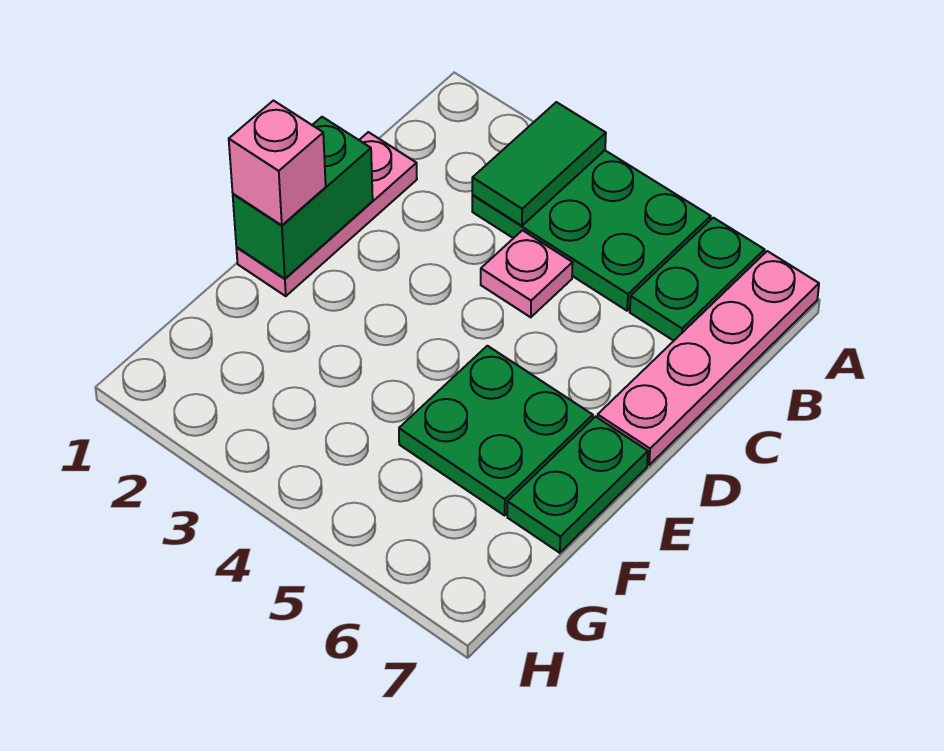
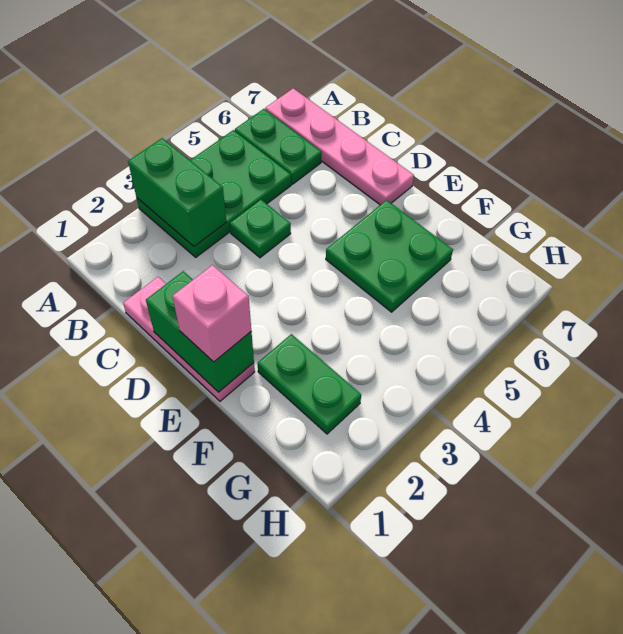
green 1x2 tile [472,102,606,226] -> green 1x2 brick [128,138,226,247]
pink 1x1 plate [481,230,573,317] -> green 1x1 plate [230,200,291,258]
green 1x2 plate [507,417,648,553] -> green 1x2 plate moved to [258,334,361,434]

